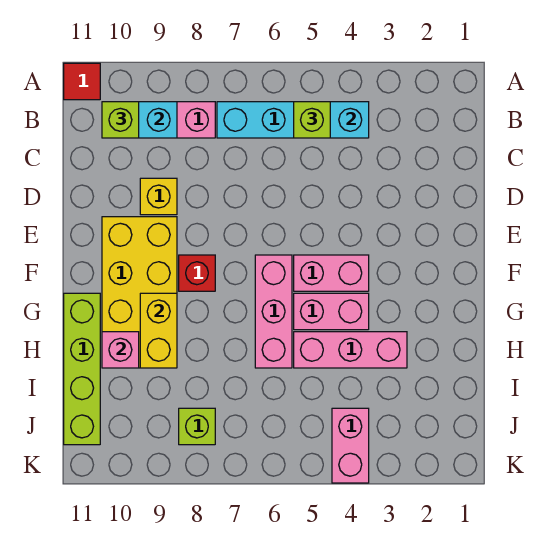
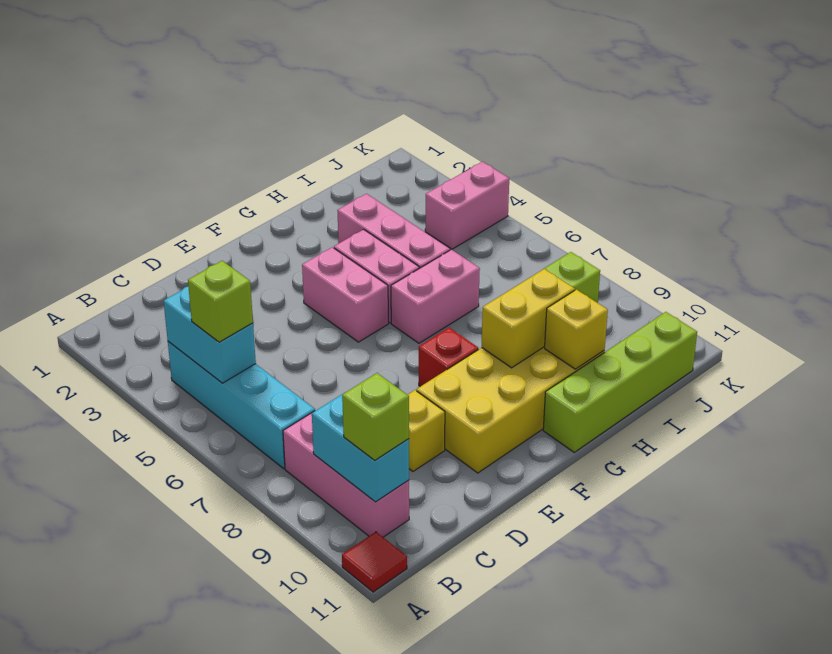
pink 1x3 brick [255,255,292,368] -> pink 1x2 brick [391,250,480,343]
pink 1x1 brick [102,332,139,368] -> yellow 1x1 brick [545,290,608,369]

